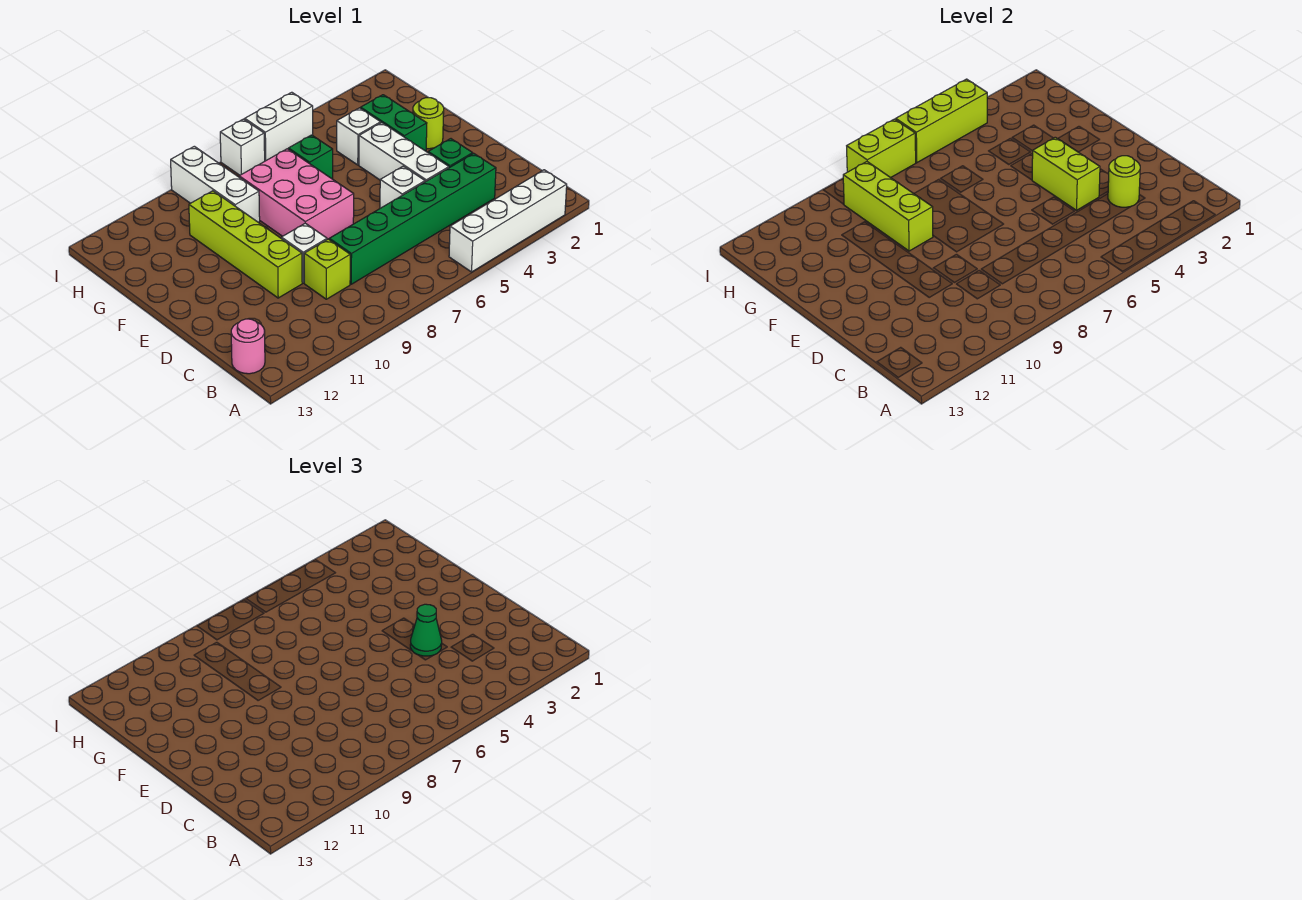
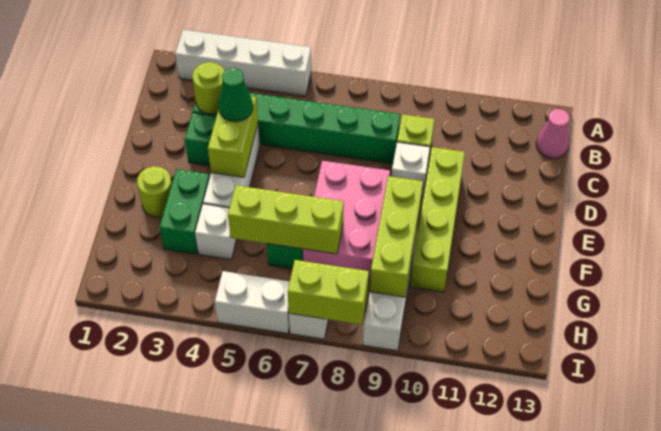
pink 1x1 round brick [231,319,265,374] -> pink 1x1 cone [536,109,570,158]
white 1x1 brick [380,166,425,208] -> none
lime 1x3 brick [896,79,987,163] -> lime 1x3 brick moved to [228,185,344,254]

